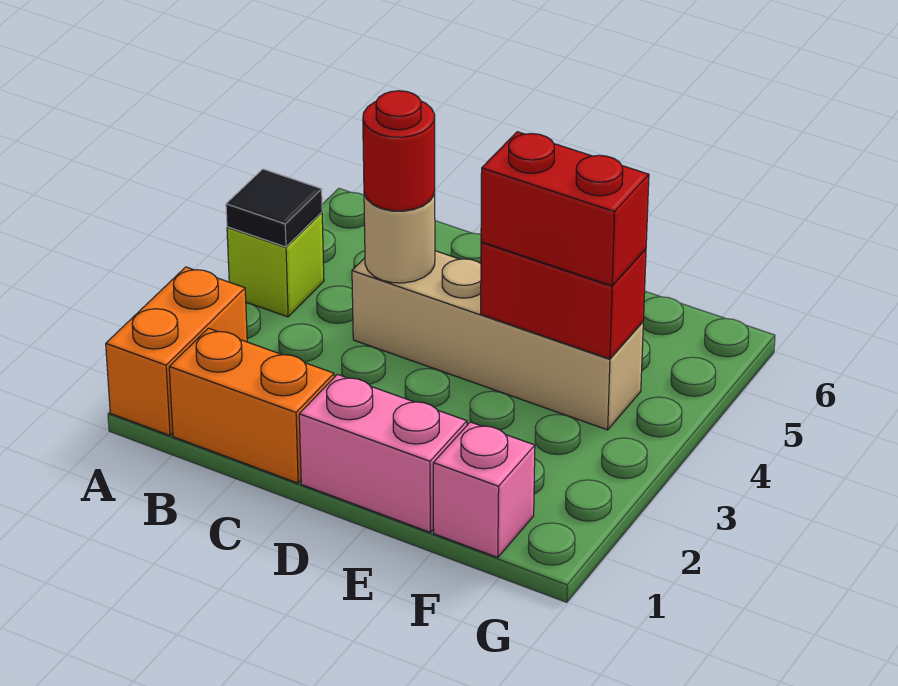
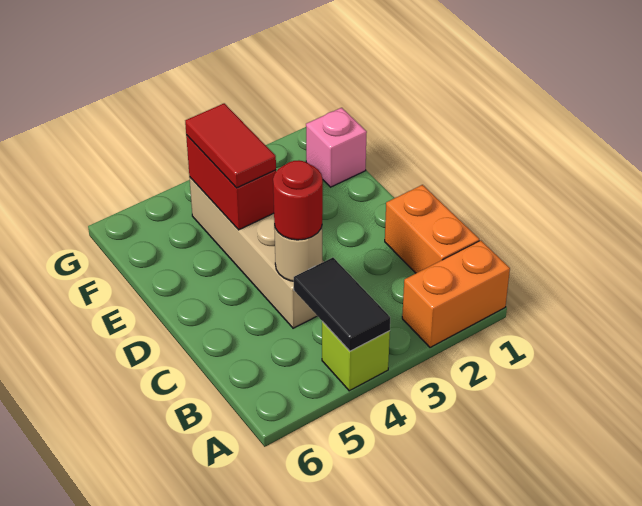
black 1x1 tile [226,169,322,247] -> black 1x2 tile [294,258,390,351]
pink 1x2 brick [299,374,467,532] -> none
red 1x2 brick [481,132,649,286] -> red 1x2 tile [185,103,276,188]

